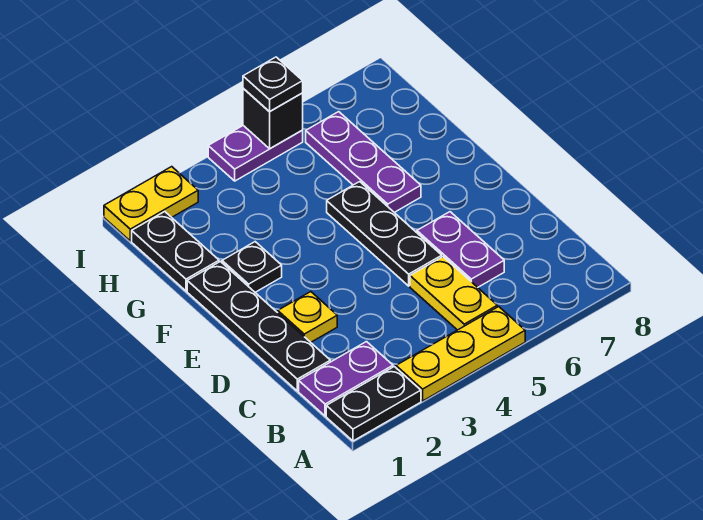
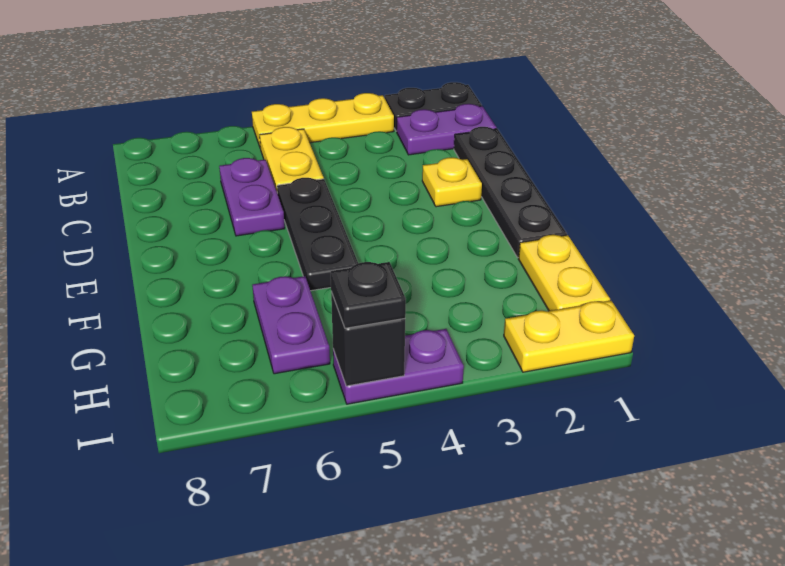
black 1x1 plate [222,242,282,292] -> none
purple 1x3 plate [306,112,421,212] -> purple 1x2 plate [252,276,330,374]
black 1x2 plate [132,212,219,291] -> yellow 1x2 plate [518,235,610,311]

